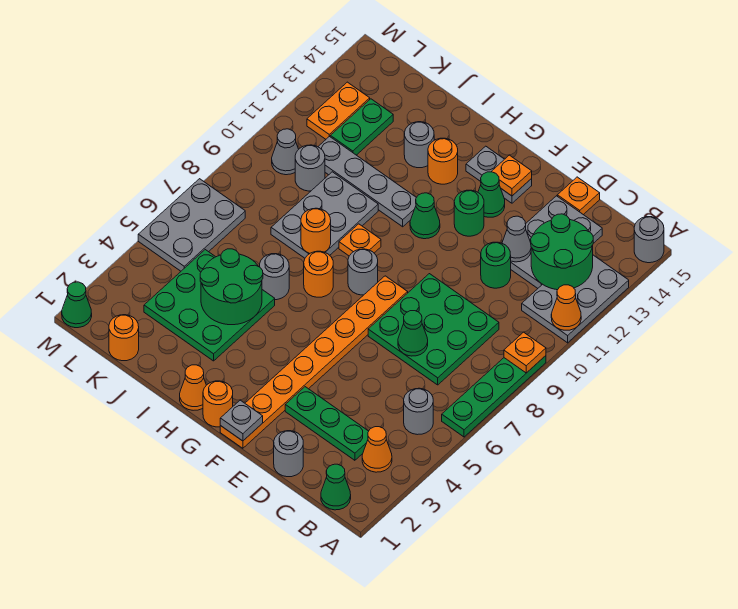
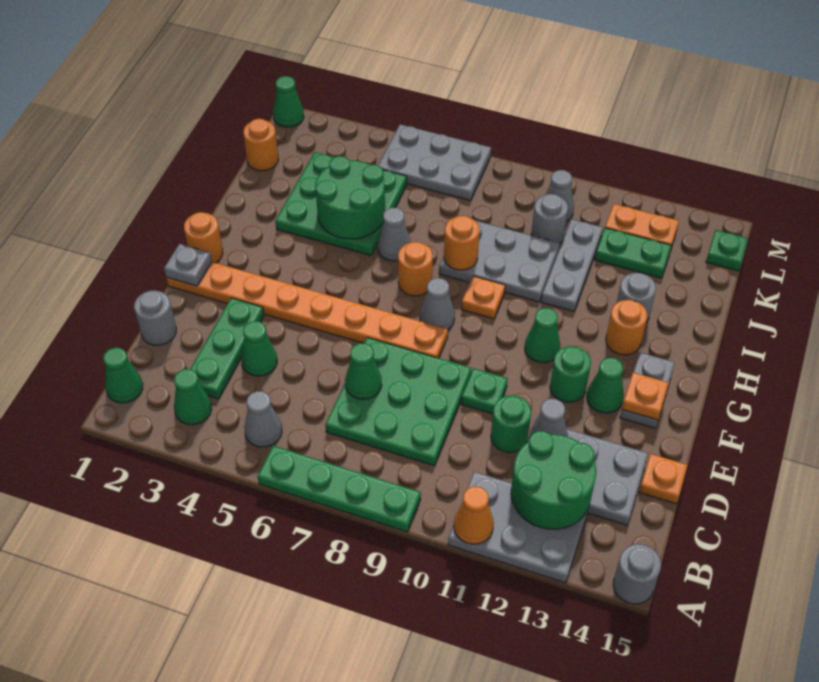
orange 1x1 plate [504,332,546,373] -> none
orange 1x1 cone [362,427,392,472] -> green 1x1 cone [174,369,212,425]
grey 1x1 round brick [404,388,433,435] -> grey 1x1 cone [244,391,282,447]
none -> green 1x1 cone [241,321,277,376]
none -> green 1x1 plate [461,368,508,414]
grey 1x1 round brick [348,249,378,295] -> grey 1x1 cone [420,278,455,329]
orange 1x1 cone [180,365,206,410] -> none
grey 1x4 plate [318,136,416,227] -> grey 1x3 plate [541,219,603,311]
grey 1x1 round brick [260,254,289,300] -> grey 1x1 cone [378,208,411,261]
none -> green 1x1 plate [706,230,748,271]

